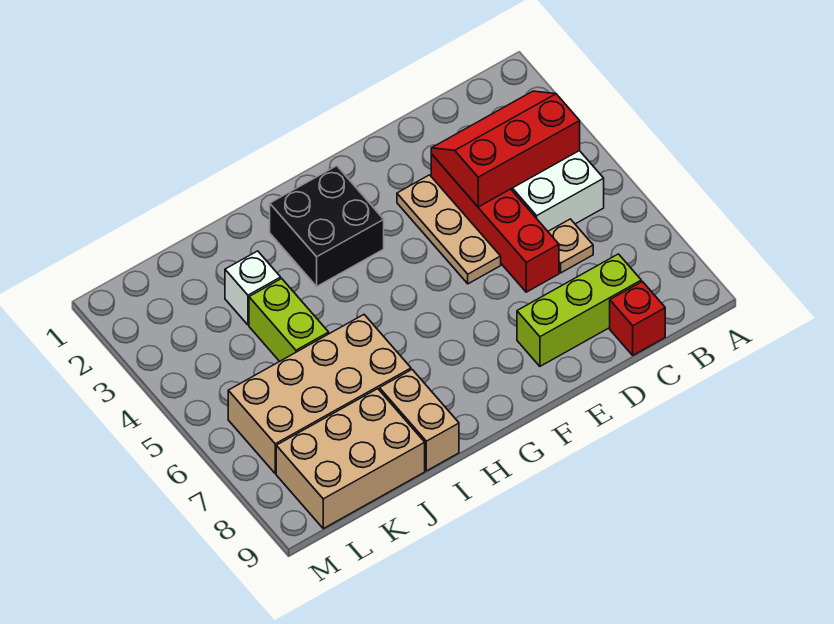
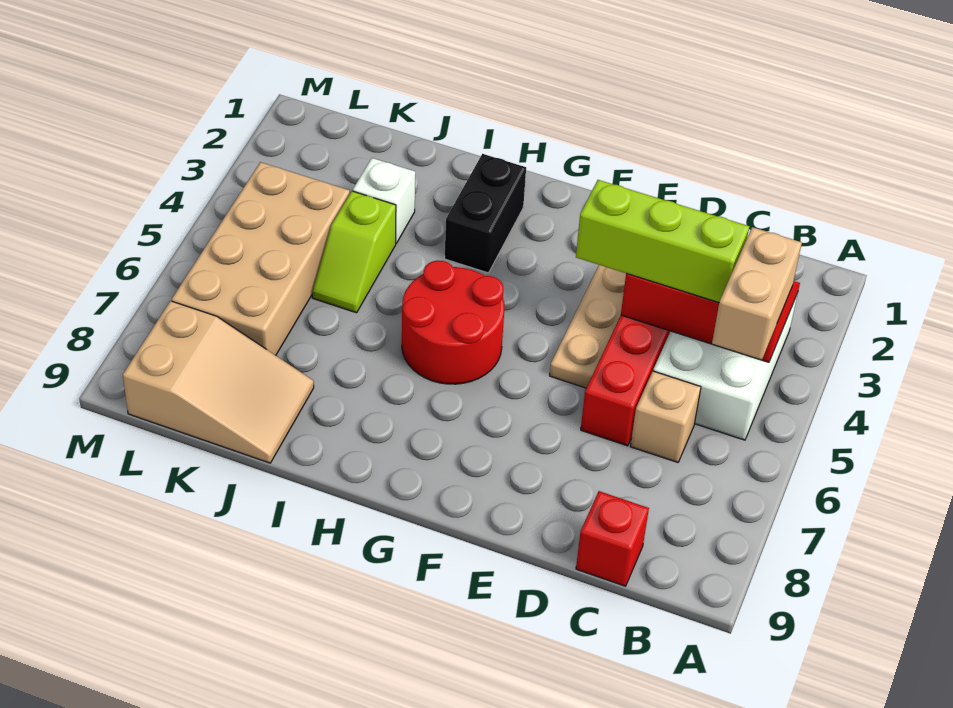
tan 1x1 plate [548,219,593,273] -> tan 1x1 brick [630,371,701,462]
lime 1x3 brick [517,254,641,366] -> lime 1x3 brick moved to [576,180,749,302]
black 2x2 brick [270,166,384,286] -> black 1x2 brick [445,154,526,273]
none -> red 2x2 round brick [402,260,504,384]
tan 2x4 brick [228,315,411,473] -> tan 2x4 brick turned to [171,162,350,355]
tan 1x2 brick [380,370,459,471] -> tan 1x2 brick moved to [712,227,802,360]
lime 1x2 brick [249,279,329,361] -> lime 1x2 slope [312,191,396,313]
tan 2x3 brick [276,389,425,529] -> tan 2x3 slope [123,301,314,463]

